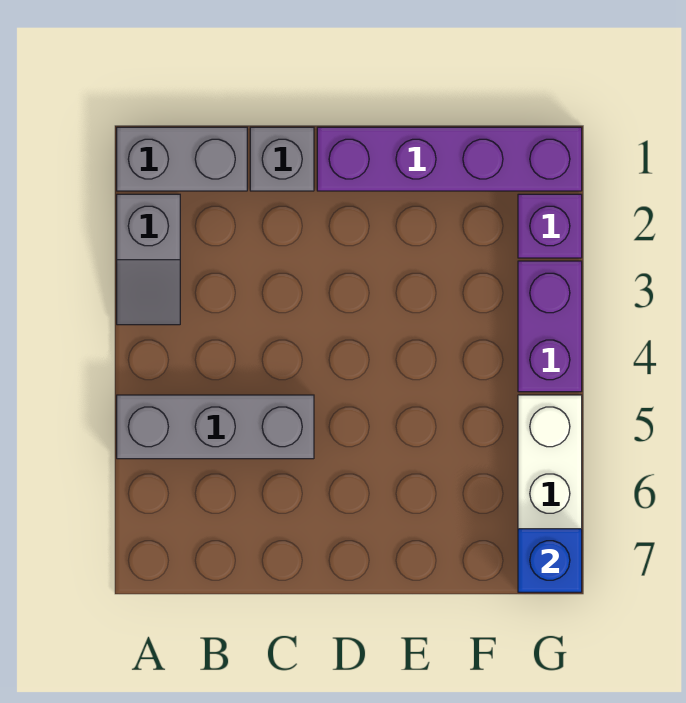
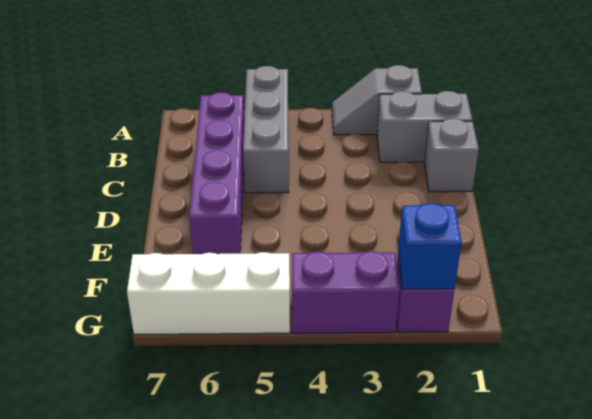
grey 1x2 brick [117,127,247,191] -> grey 1x2 brick turned to [377,91,472,162]
purple 1x4 brick [317,127,582,191] -> purple 1x4 brick moved to [189,92,244,254]
blue 1x1 brick [518,529,582,592] -> blue 1x1 brick moved to [398,203,462,289]

